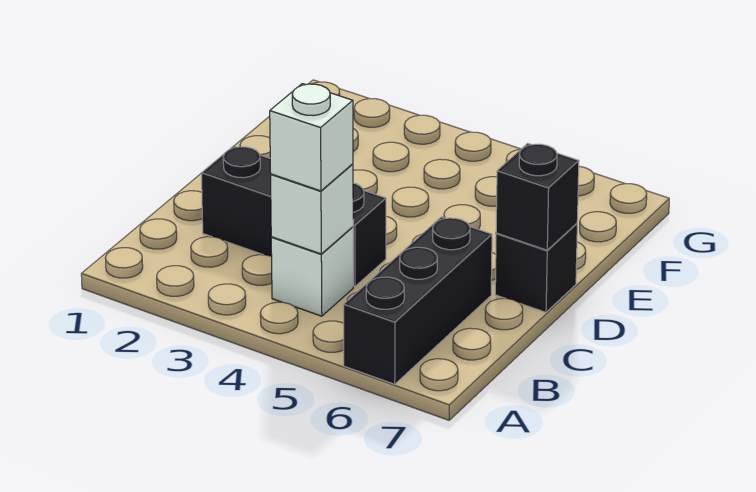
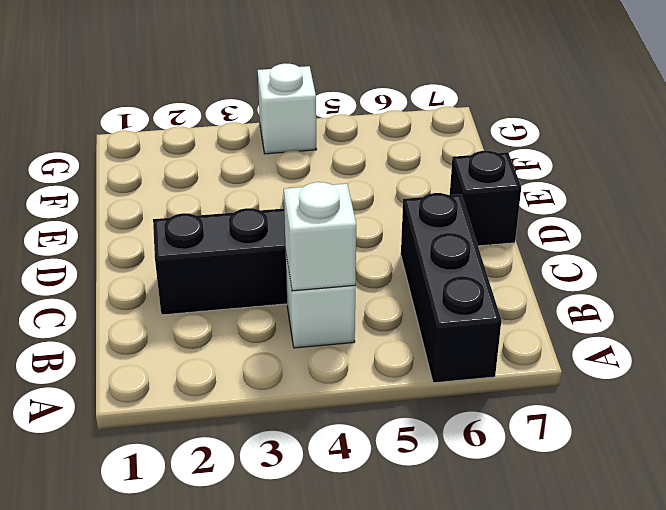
white 1x1 brick [270,84,353,191] -> white 1x1 brick moved to [258,63,317,154]
black 1x1 brick [496,143,579,250] -> none

